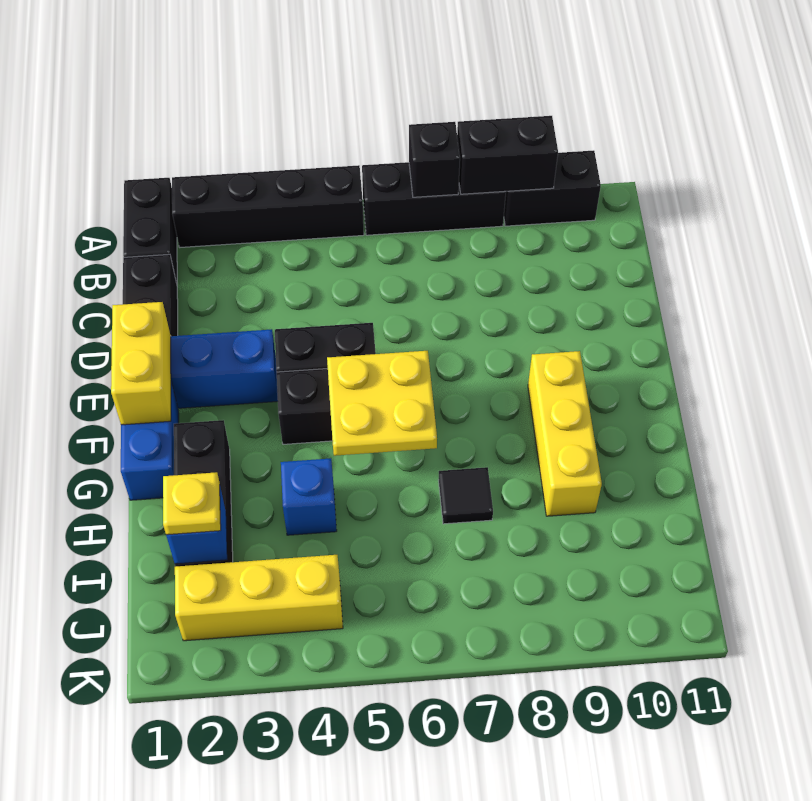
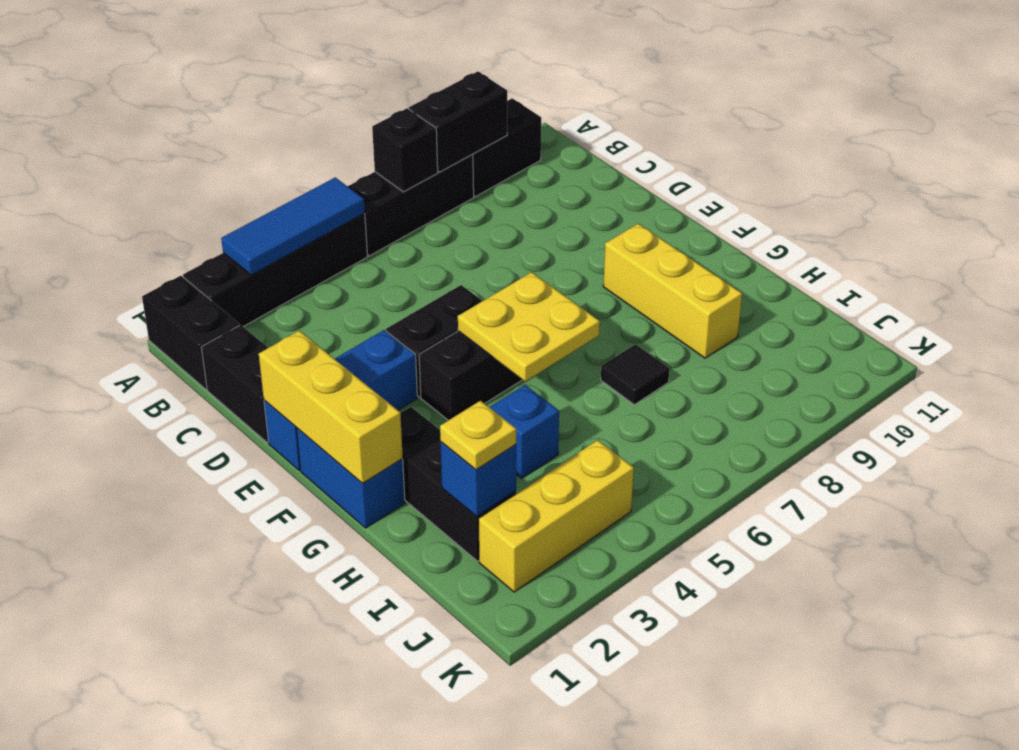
none -> blue 1x3 tile [221,178,365,275]
yellow 1x2 brick [111,302,171,425] -> yellow 1x3 brick [259,331,403,483]

